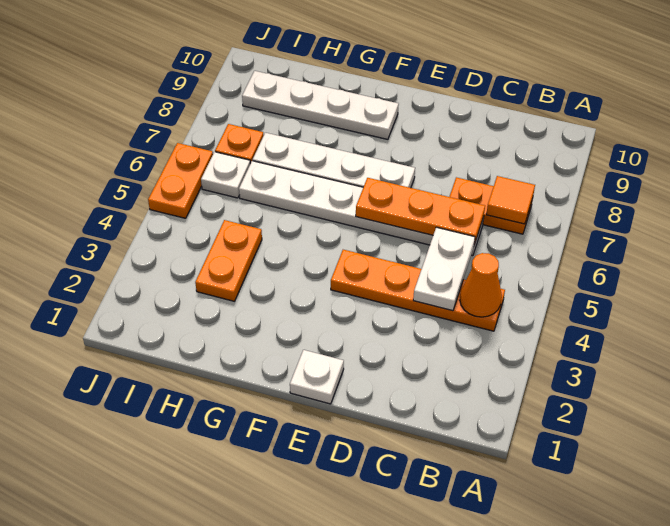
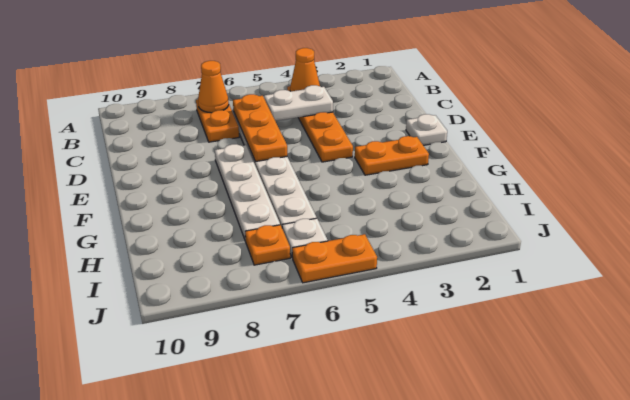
orange 1x1 tile [486,176,535,224] -> orange 1x1 cone [198,61,229,113]
white 1x4 plate [242,71,399,139] -> none
orange 1x2 plate [195,220,262,301] -> orange 1x2 plate moved to [355,136,429,175]

